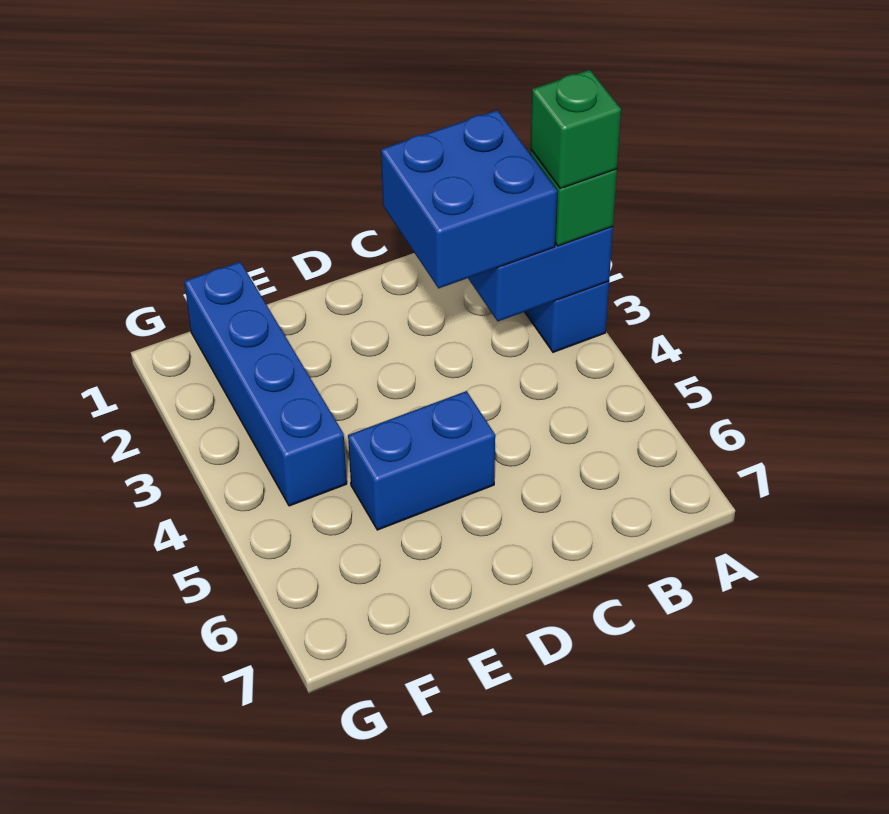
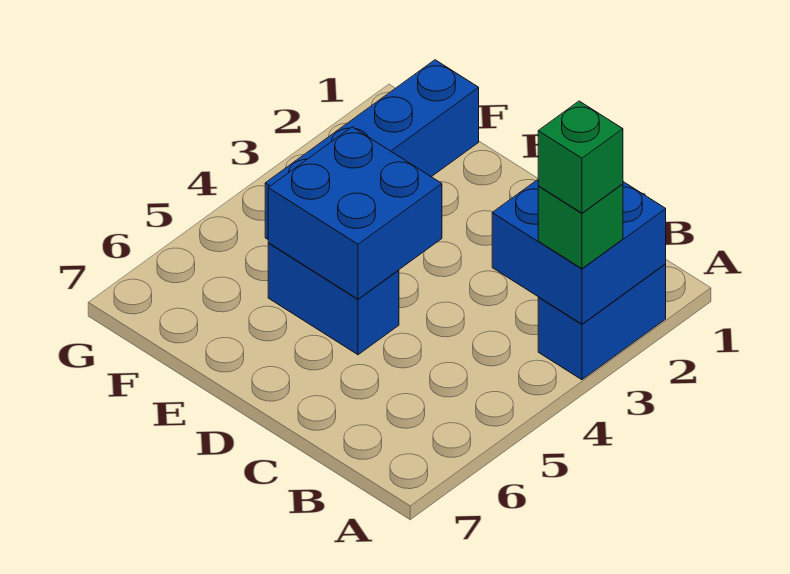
blue 2x2 brick [381,110,557,288] -> blue 2x2 brick moved to [268,127,442,299]

